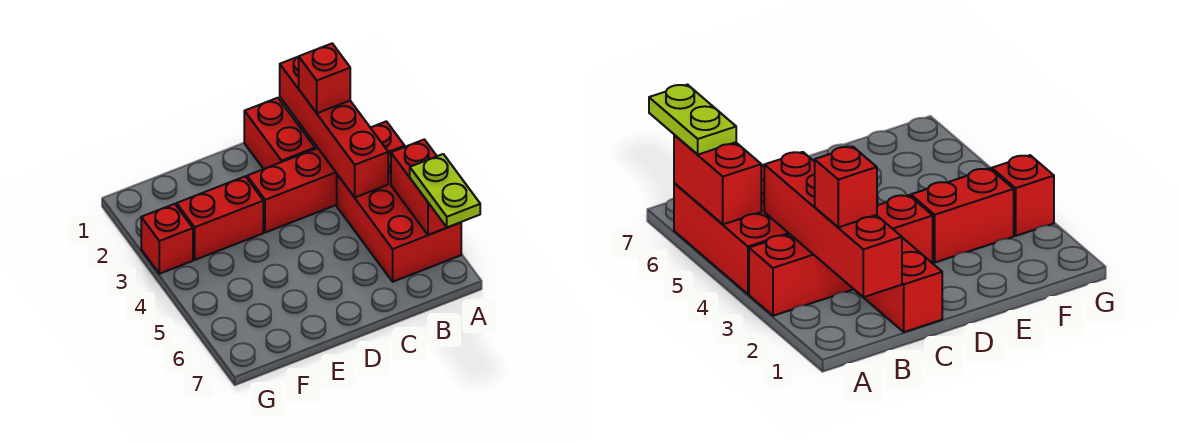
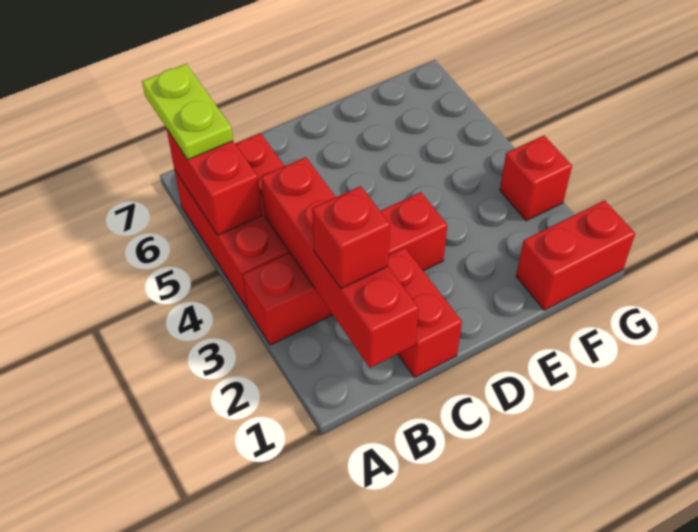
red 1x2 brick [177,176,263,260] -> red 1x2 brick moved to [516,200,635,310]

